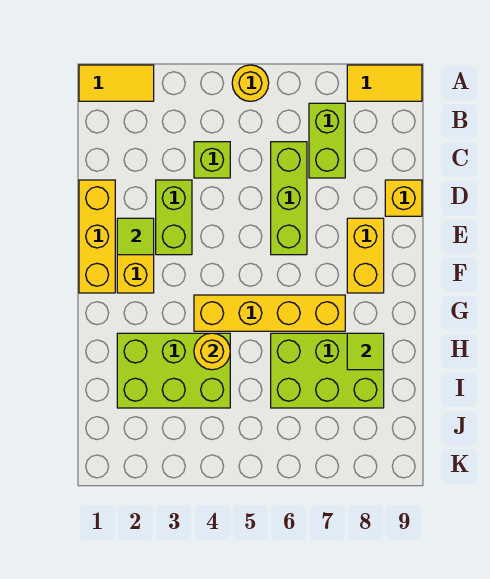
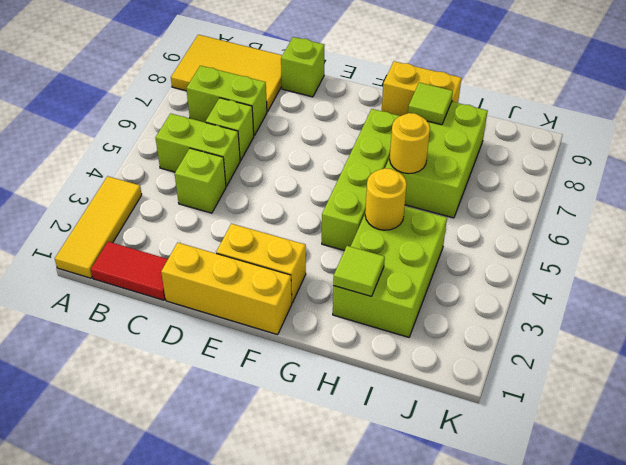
yellow 1x2 tile [79,65,154,101] -> yellow 1x3 tile [55,176,142,278]
yellow 1x1 round brick [232,65,269,101] -> yellow 1x1 round brick moved to [390,113,430,174]
yellow 1x2 tile [347,65,422,101] -> yellow 2x3 tile [171,35,282,112]
none -> red 1x2 tile [91,242,168,300]
lime 1x3 brick [271,142,307,255] -> lime 1x1 brick [206,98,254,161]
lime 1x2 brick [156,180,192,255] -> lime 1x2 brick moved to [156,113,240,186]
yellow 1x1 brick [385,180,422,216] -> lime 1x1 brick [281,37,324,97]
lime 1x1 tile [117,218,154,255] -> lime 1x1 tile moved to [333,246,385,296]
yellow 1x2 brick [347,218,384,293] -> yellow 1x2 brick moved to [382,61,461,116]
yellow 1x4 brick [194,295,345,331] -> lime 1x4 brick [322,109,399,251]

